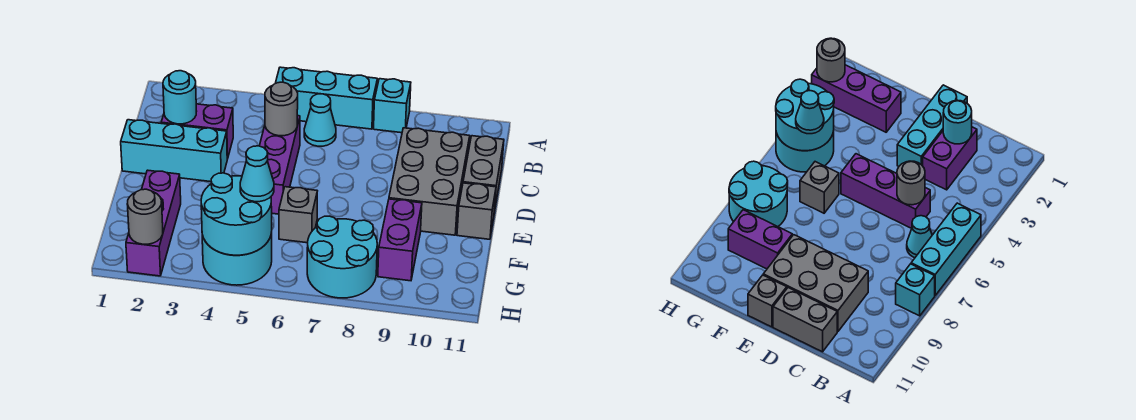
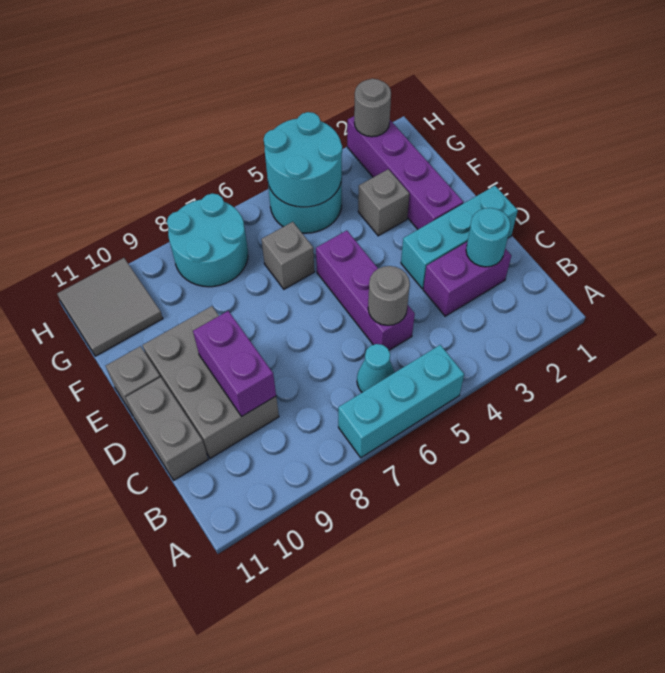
cyan 1x1 brick [374,79,411,133] -> none
purple 1x3 brick [126,170,181,276] -> purple 1x4 brick [347,116,463,229]
none -> grey 1x1 brick [358,169,409,236]
purple 1x2 brick [378,199,422,281] -> purple 1x2 brick moved to [193,311,276,416]
cyan 1x1 cone [240,146,274,202] -> none
none -> grey 2x2 tile [57,258,163,356]

